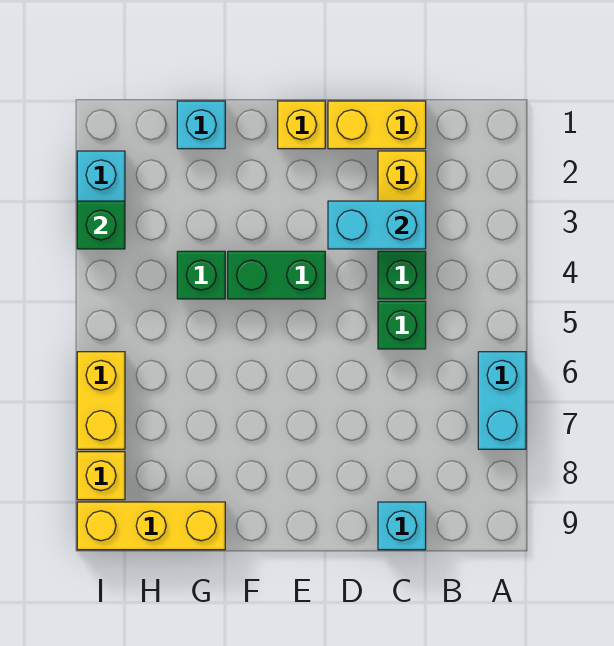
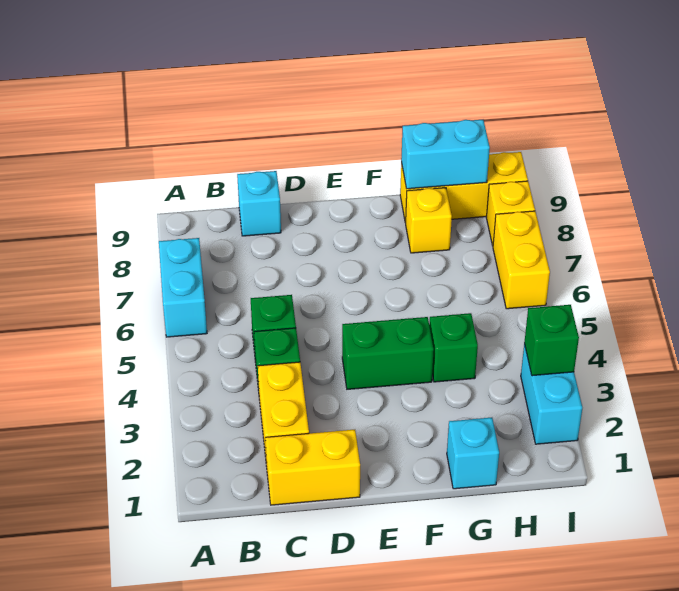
cyan 1x2 brick [328,201,426,249] -> cyan 1x2 brick moved to [401,120,490,189]
yellow 1x1 brick [278,101,325,149] -> yellow 1x1 brick moved to [406,188,452,253]

